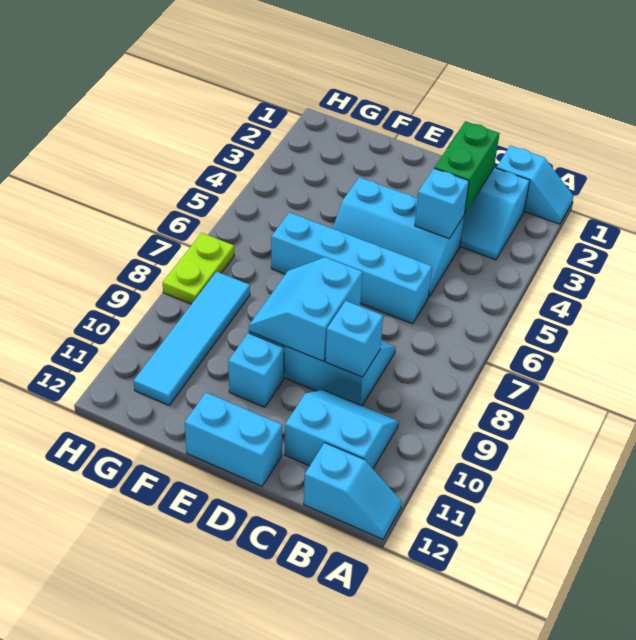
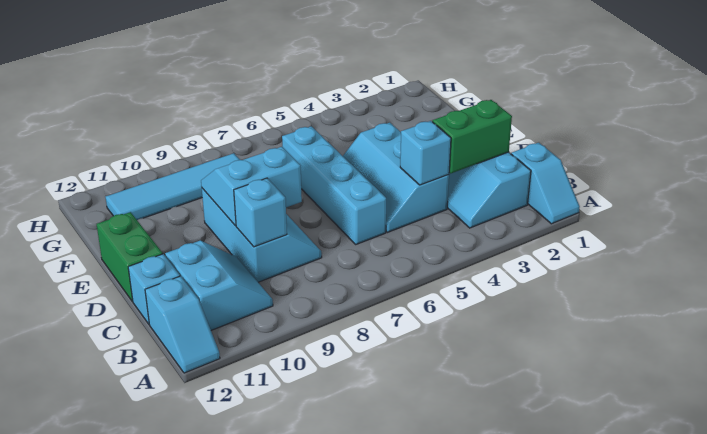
cyan 1x2 brick [185,393,282,486] -> green 1x2 brick [97,212,163,301]
cyan 1x1 brick [228,333,284,407] -> cyan 1x1 brick moved to [128,254,180,324]
lime 1x2 plate [162,233,234,304] -> none

